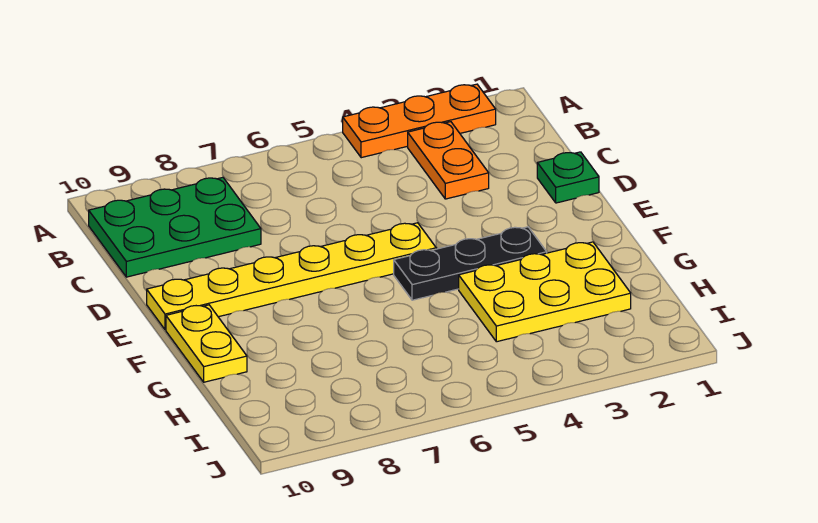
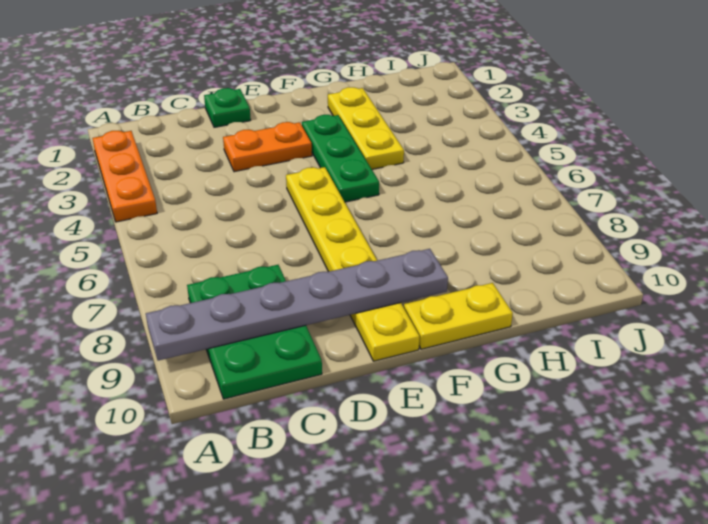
none -> grey 1x6 plate [146,249,448,361]
orange 1x2 plate [408,122,489,199] -> orange 1x2 plate moved to [223,122,312,172]
black 1x3 plate [394,227,547,300] -> green 1x3 plate [302,115,379,202]
yellow 2x3 plate [459,242,631,342] -> yellow 1x3 plate [328,87,404,169]

